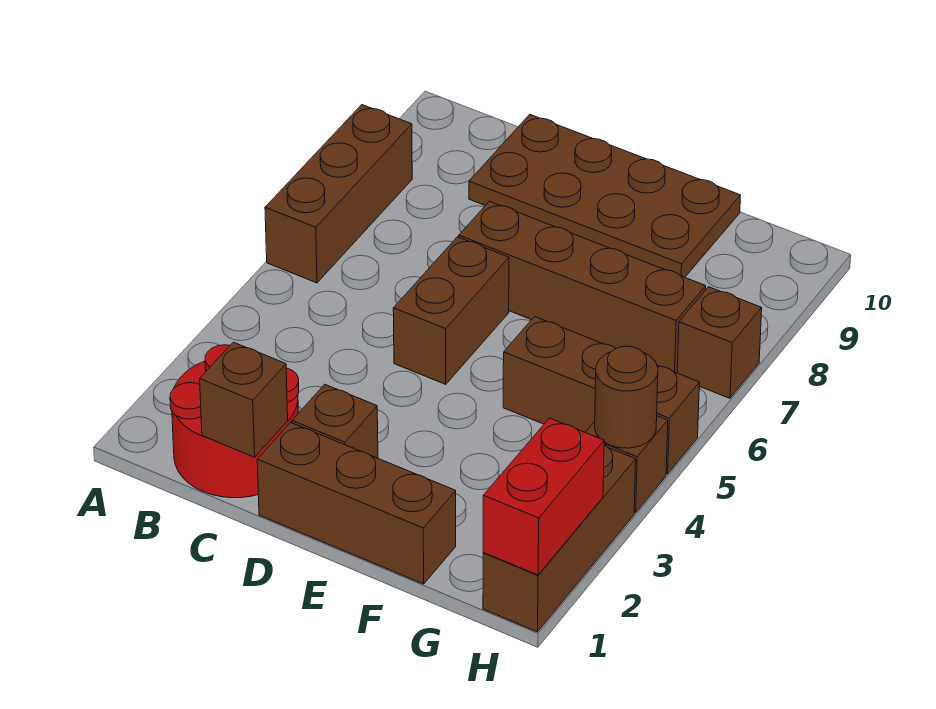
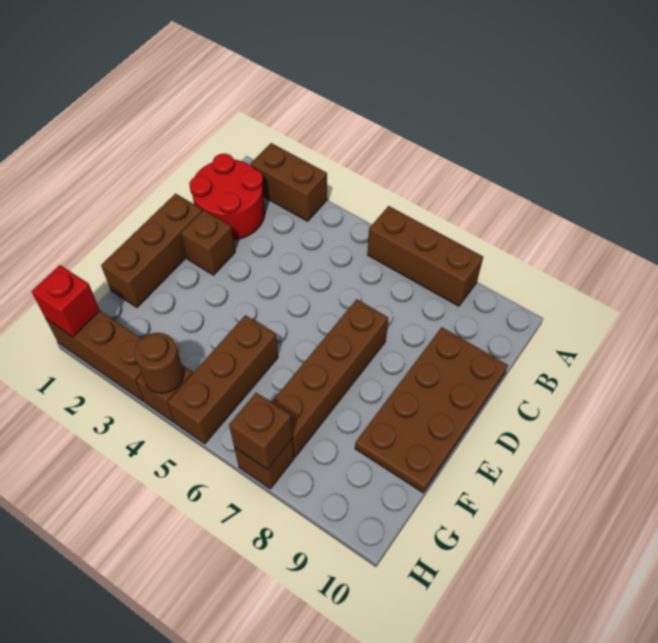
brown 1x1 brick [200,342,288,457] -> brown 1x1 brick moved to [229,393,293,469]
brown 1x2 brick [393,237,509,384] -> brown 1x2 brick moved to [251,143,327,221]
red 1x2 brick [483,418,604,575] -> red 1x1 brick [32,265,100,337]

